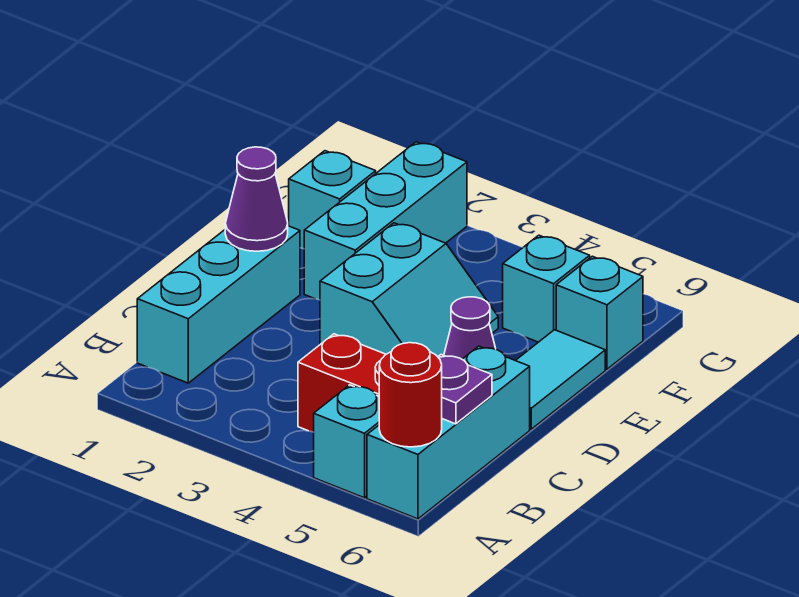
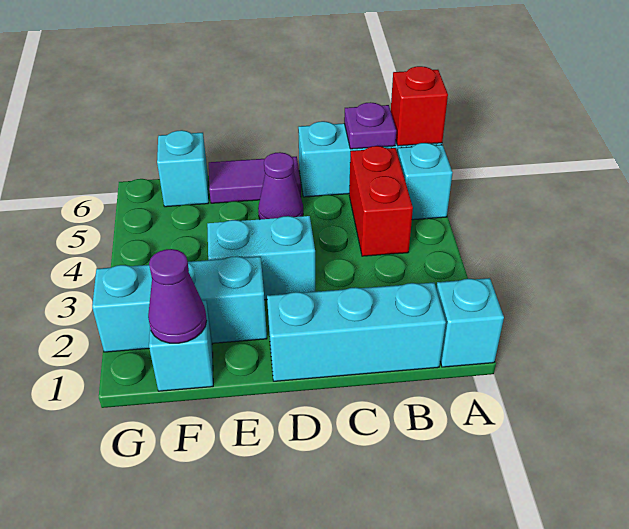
red 1x1 round brick [379,343,442,447] -> red 1x1 brick [391,66,448,146]
purple 1x1 cone [225,147,288,251] -> purple 1x1 cone moved to [148,249,207,343]
cyan 1x2 tile [516,330,605,429] -> purple 1x2 tile [209,156,301,203]
cyan 1x1 brick [503,235,590,342] -> cyan 1x1 brick moved to [436,278,504,367]

